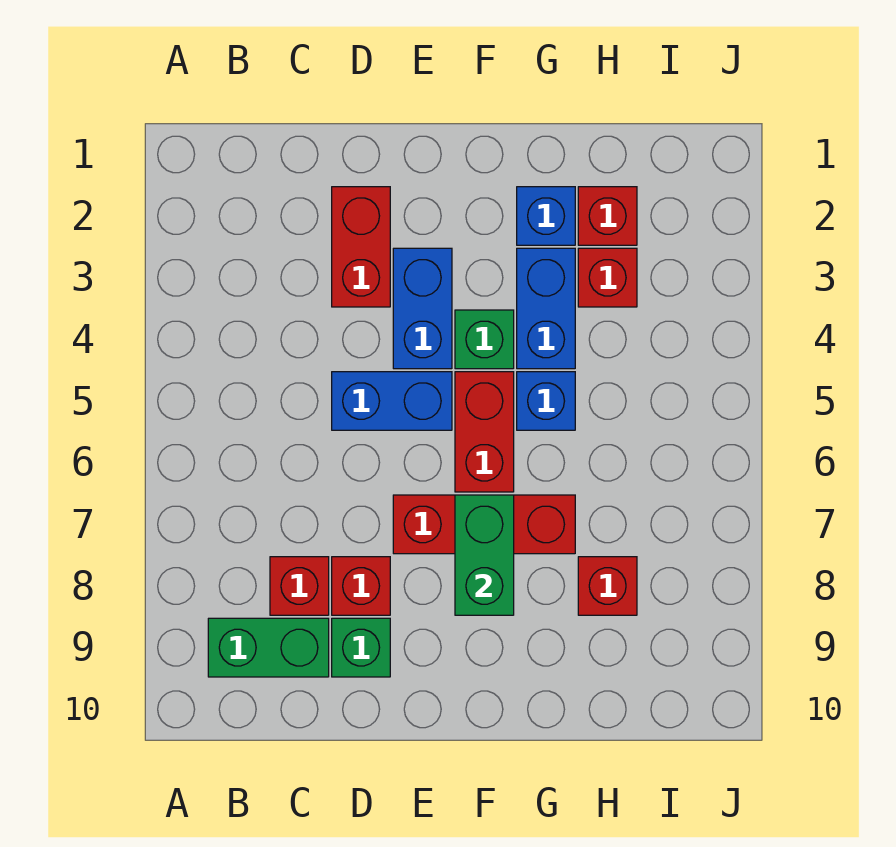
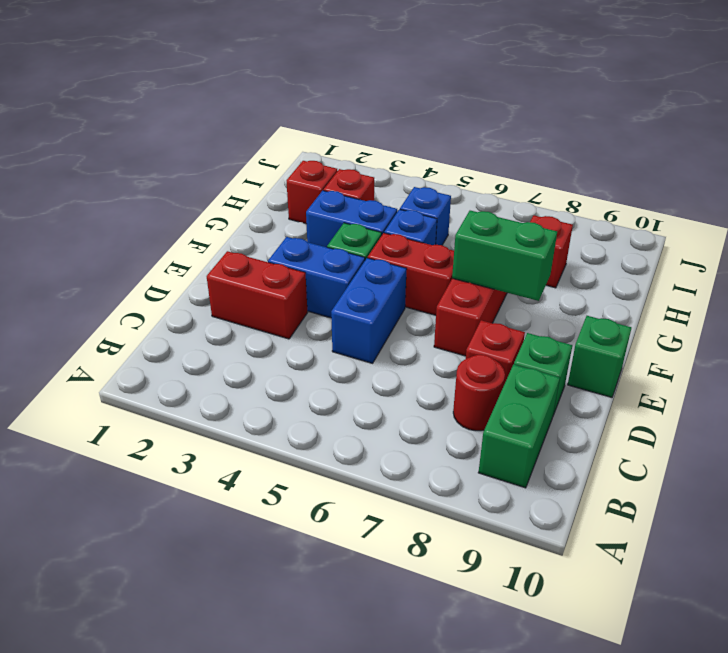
red 1x1 brick [270,557,329,615] -> red 1x1 round brick [453,355,505,431]
none -> green 1x1 brick [568,316,631,397]
blue 1x1 brick [517,187,575,245] -> blue 1x1 brick moved to [400,187,451,245]

